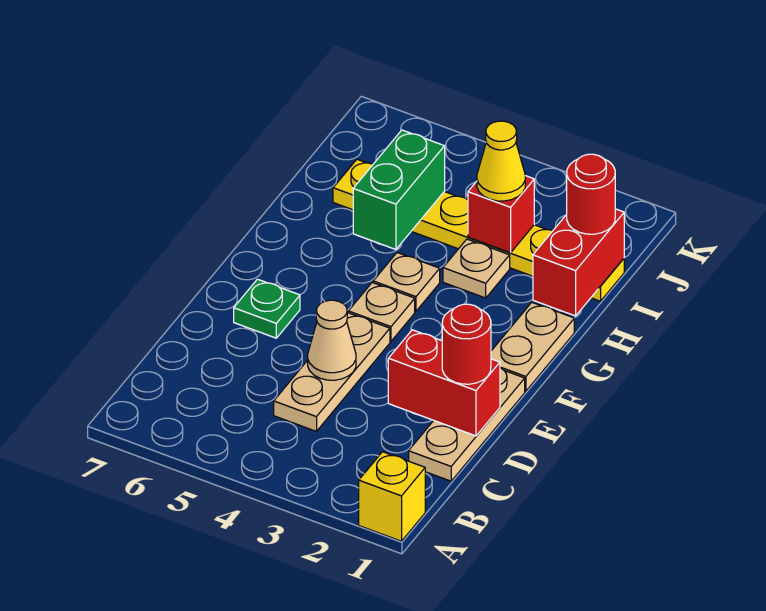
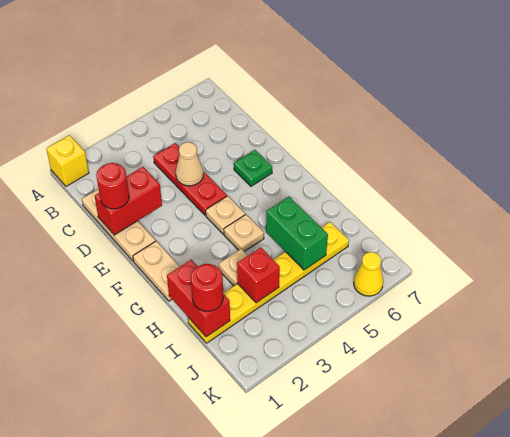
tan 1x3 plate [274,313,390,431] -> red 1x3 plate [153,143,227,215]
yellow 1x1 cone [477,121,525,201] -> yellow 1x1 cone moved to [354,252,383,296]

